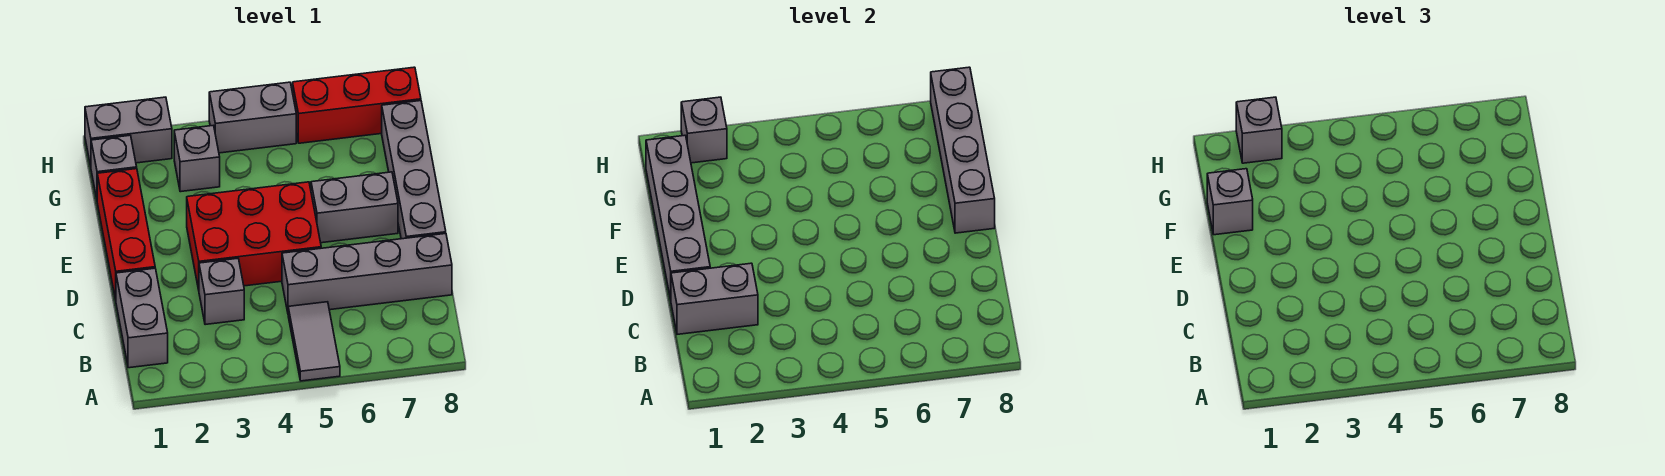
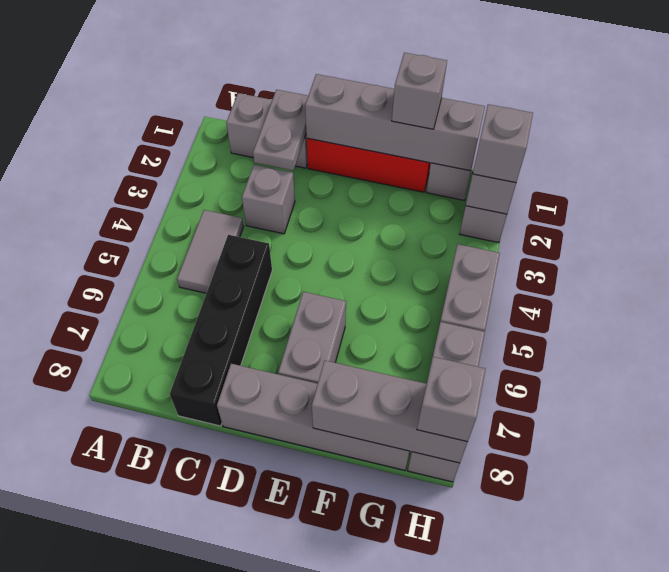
grey 1x2 tile [288,302,340,381] -> grey 1x2 tile turned to [177,210,244,293]
grey 1x2 brick [671,263,758,334] -> grey 1x2 plate [253,90,308,170]
grey 1x4 brick [282,234,452,312] -> black 1x4 brick [170,235,272,426]
red 2x3 brick [187,182,321,290] -> none
grey 1x4 brick [931,67,995,233] -> grey 1x3 brick [312,361,468,463]
grey 1x1 brick [174,126,220,192] -> grey 1x1 brick moved to [417,357,486,442]
red 1x3 brick [293,67,421,143] -> grey 1x3 brick [408,322,485,482]

